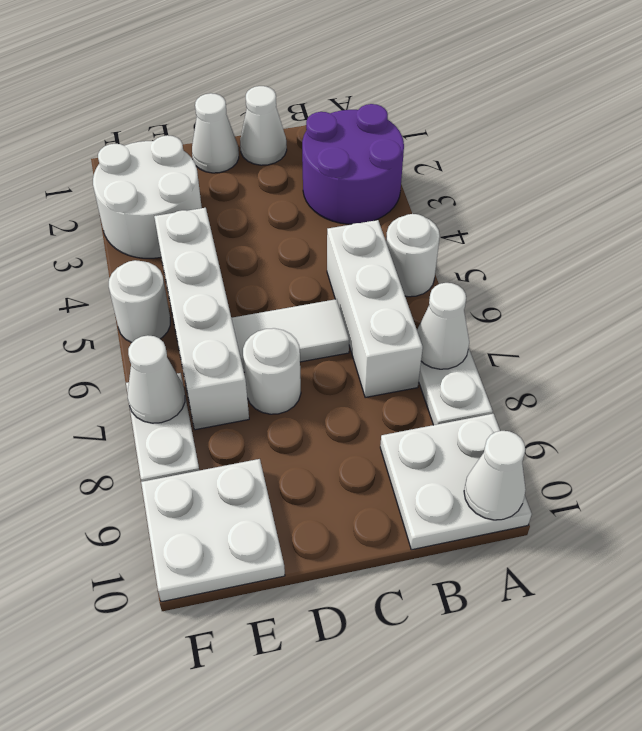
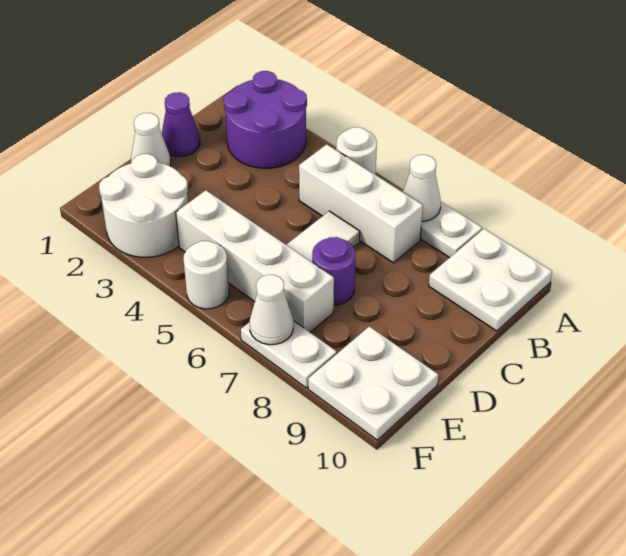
white 1x1 cone [464,431,526,520] -> none
white 1x1 cone [240,86,287,165] -> purple 1x1 cone [162,92,200,157]
white 1x1 round brick [243,328,301,414] -> purple 1x1 round brick [312,237,355,305]

